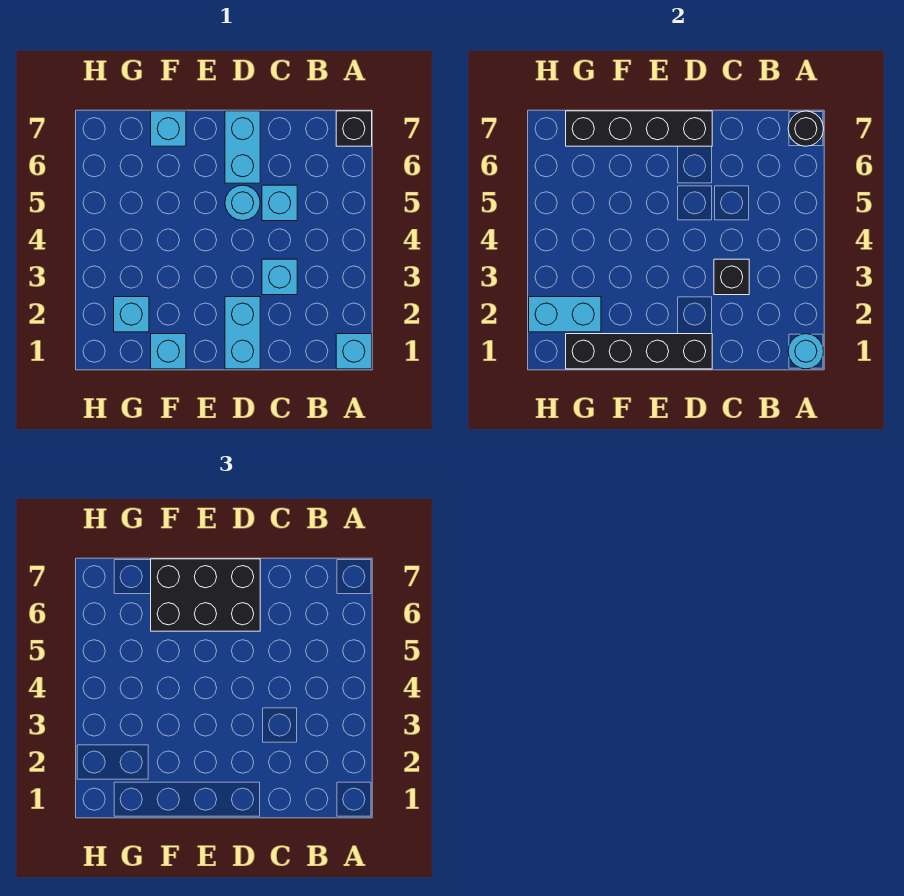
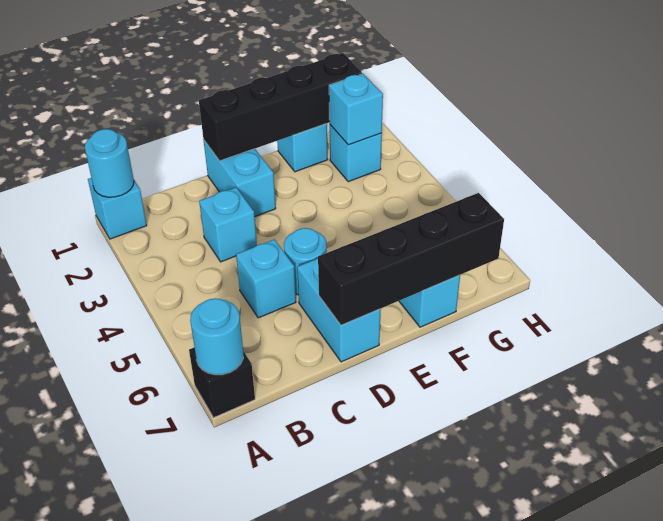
black 1x1 round brick [788,111,824,146] -> cyan 1x1 round brick [190,298,243,375]
black 1x1 brick [714,259,749,295] -> none
black 2x3 brick [151,559,260,631] -> none
cyan 1x2 brick [529,297,601,332] -> cyan 1x1 brick [329,74,383,145]

